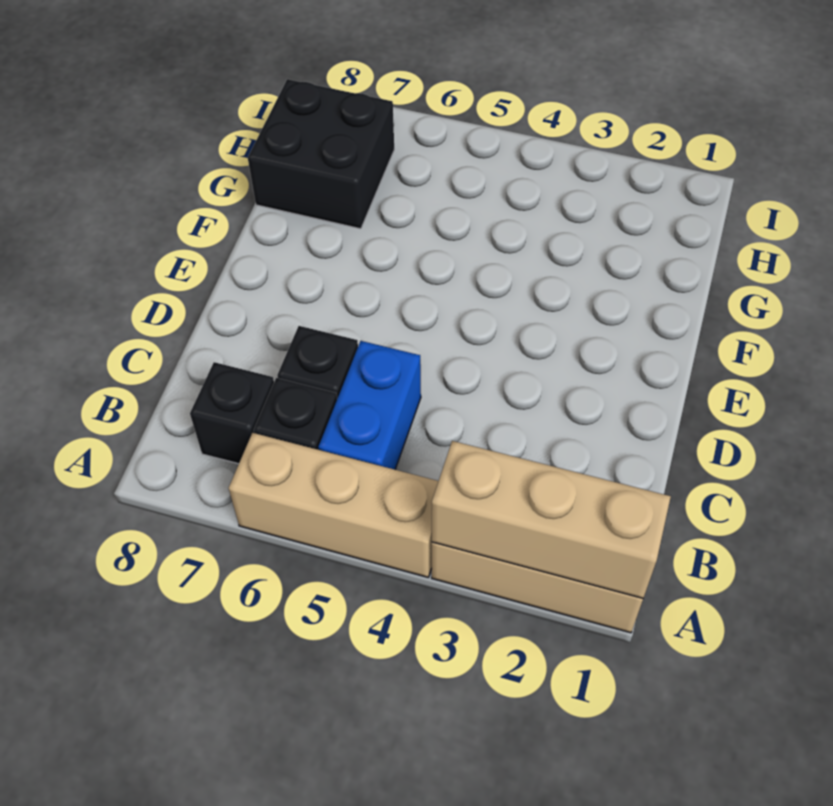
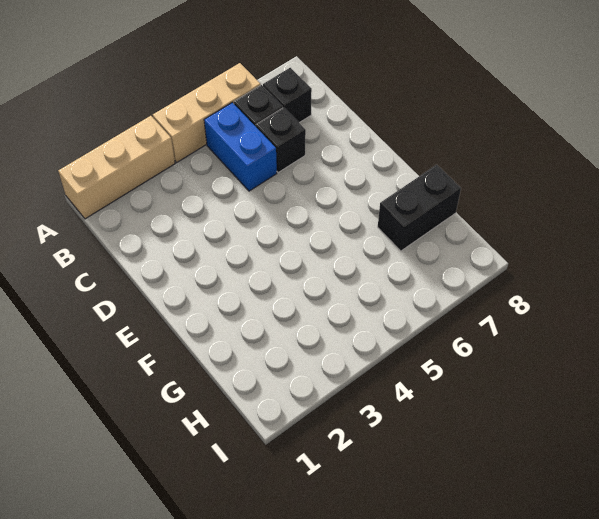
tan 1x3 brick [432,441,671,598] -> none
black 2x2 brick [248,79,394,229] -> black 1x2 brick [378,165,461,251]

